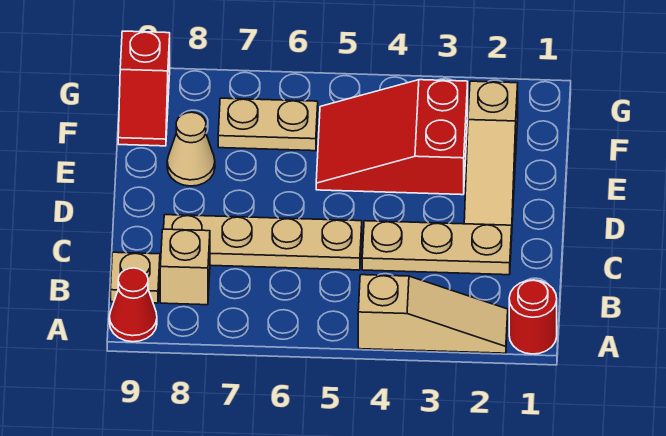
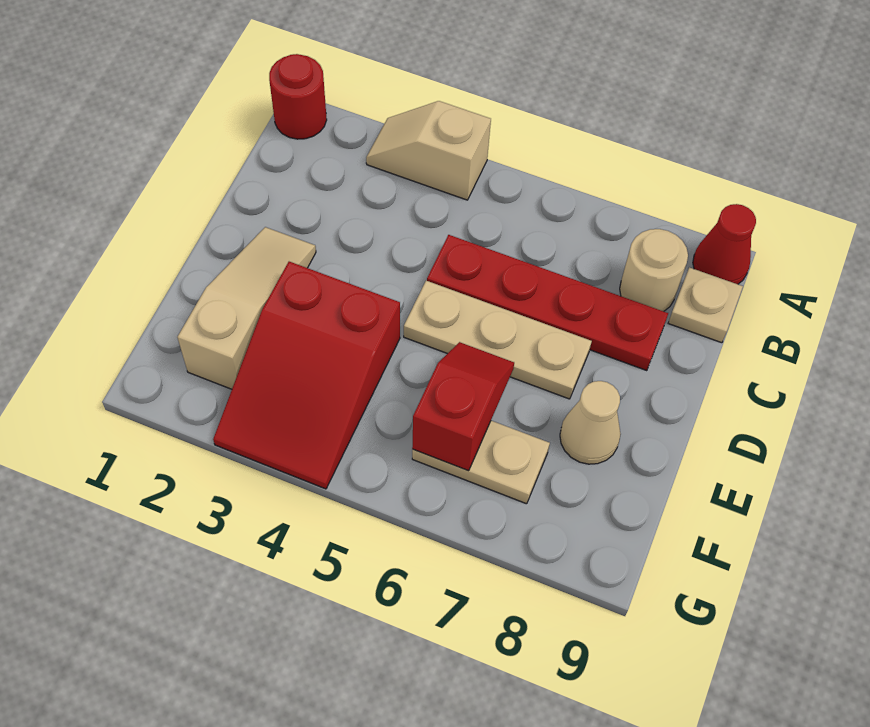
tan 1x3 slope [358,275,508,353] -> tan 1x2 slope [366,101,491,200]
tan 1x1 brick [160,229,210,305] -> tan 1x1 round brick [620,229,688,311]
tan 1x3 plate [362,221,512,275] -> tan 1x3 plate moved to [404,281,592,399]
tan 1x4 plate [164,215,362,270] -> red 1x4 plate [427,235,668,371]
red 2x3 slope [316,80,468,195] -> red 2x3 slope turned to [213,262,400,489]
red 1x2 slope [118,31,170,146] -> red 1x2 slope moved to [412,342,514,471]

